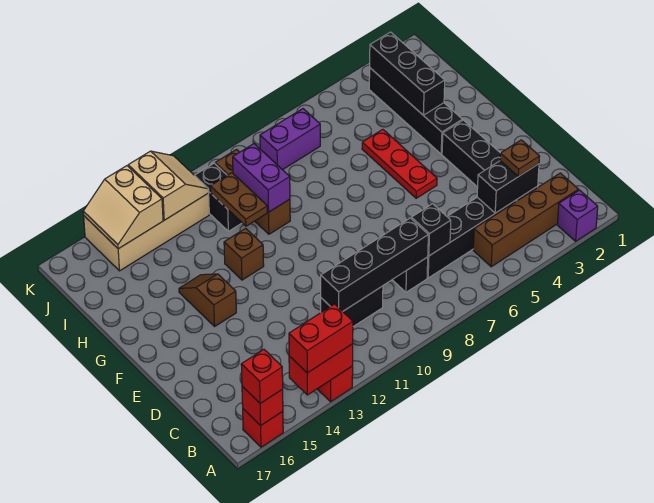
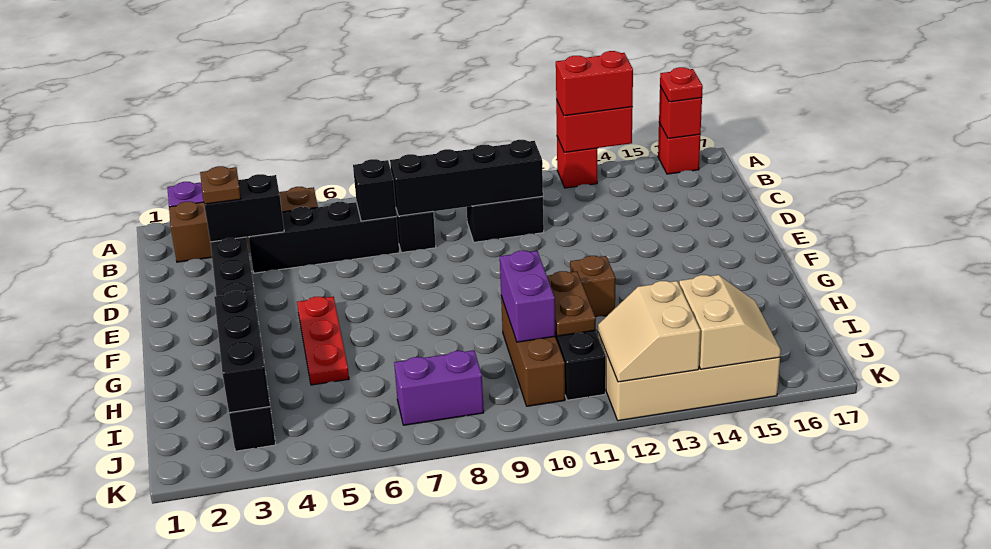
red 1x1 brick [241,350,283,403] -> red 1x1 plate [660,67,703,102]
brown 1x2 slope [179,274,236,326] -> none

